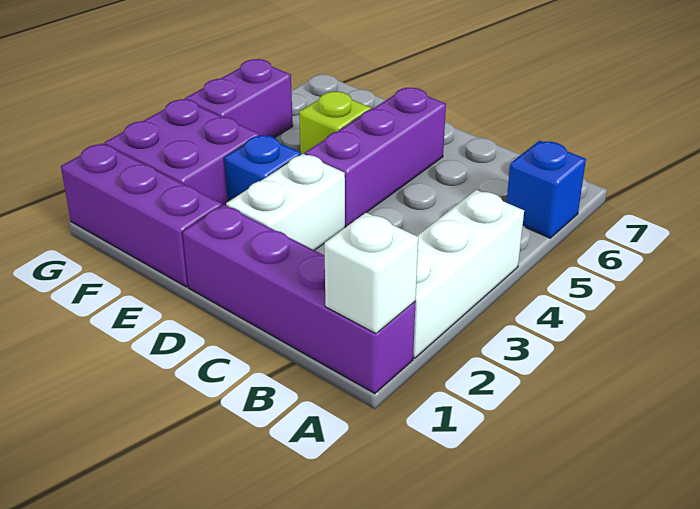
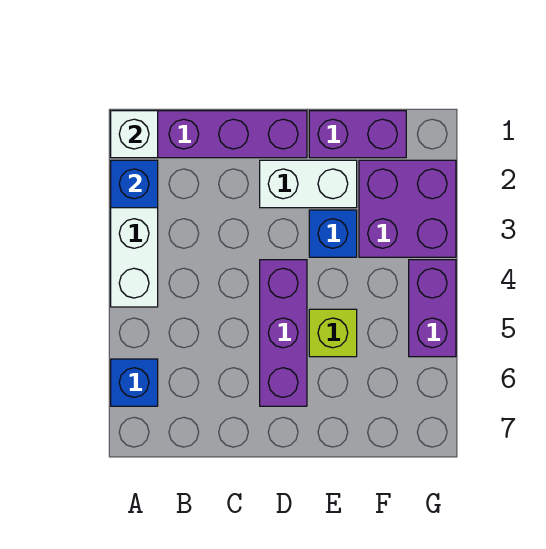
none -> blue 1x1 brick [111,160,158,208]
white 1x2 brick [226,154,345,250] -> white 1x2 brick turned to [260,160,357,208]
purple 1x3 brick [61,143,222,287] -> purple 1x2 brick [309,111,406,158]

